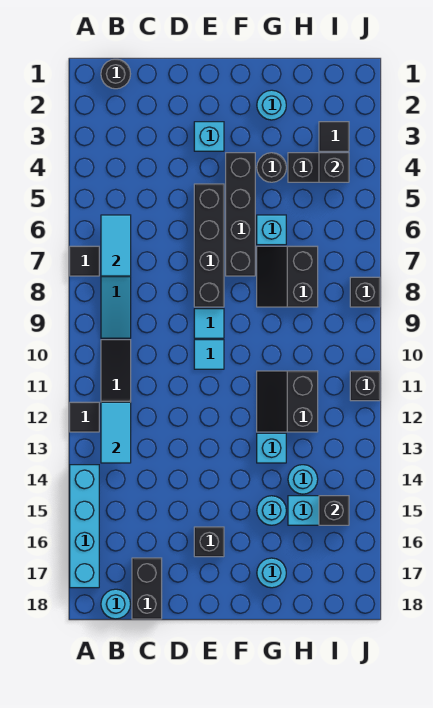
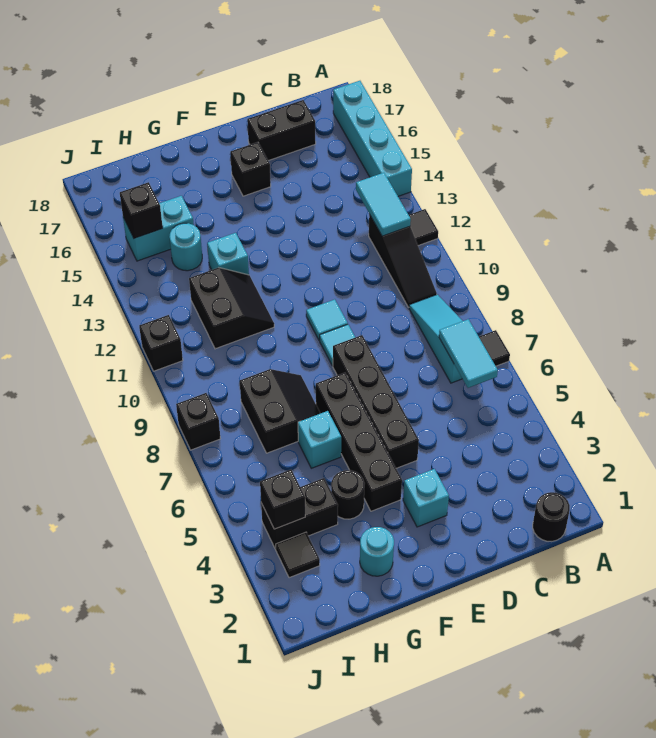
cyan 1x1 round brick [101,589,131,619] -> none
black 1x2 brick [132,558,162,619] -> black 1x2 brick turned to [247,100,316,161]
cyan 1x1 round brick [257,496,286,525] -> none
cyan 1x1 round brick [257,558,286,588] -> none

